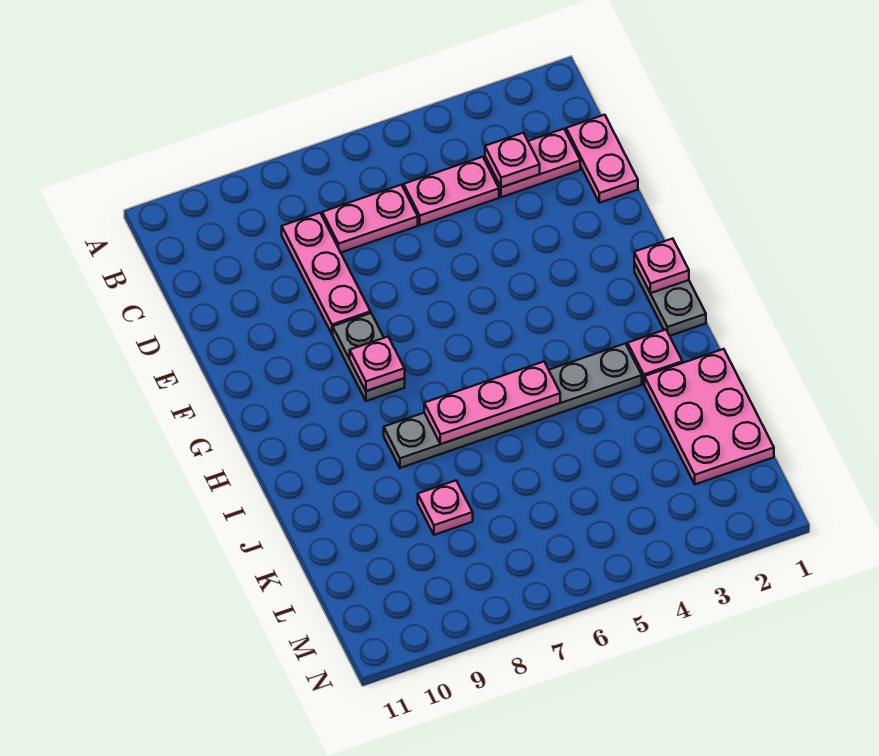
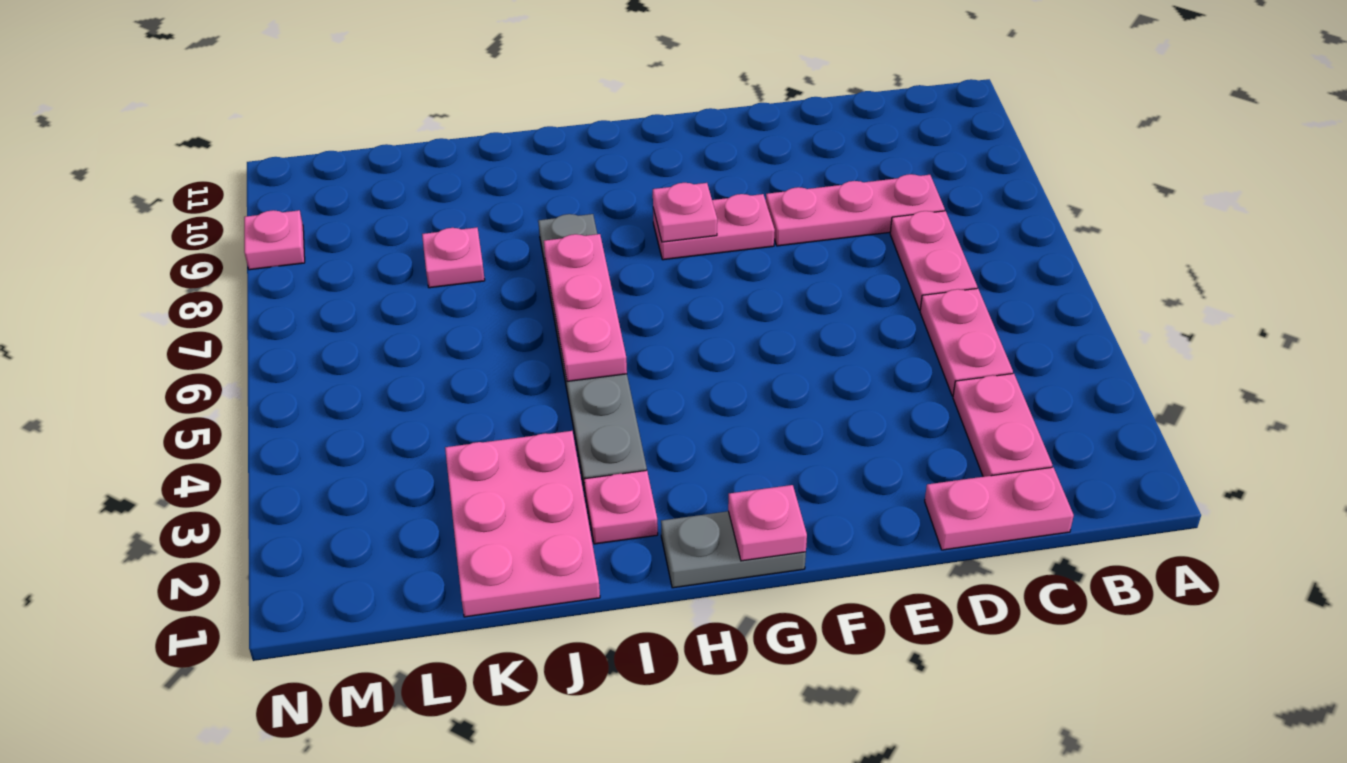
pink 1x1 plate [485,133,540,187] -> pink 1x1 plate moved to [244,210,305,270]
grey 1x2 plate [333,313,405,401] -> pink 1x2 plate [653,194,775,260]
pink 2x3 plate [645,349,774,484] -> pink 2x3 plate turned to [445,431,600,617]

